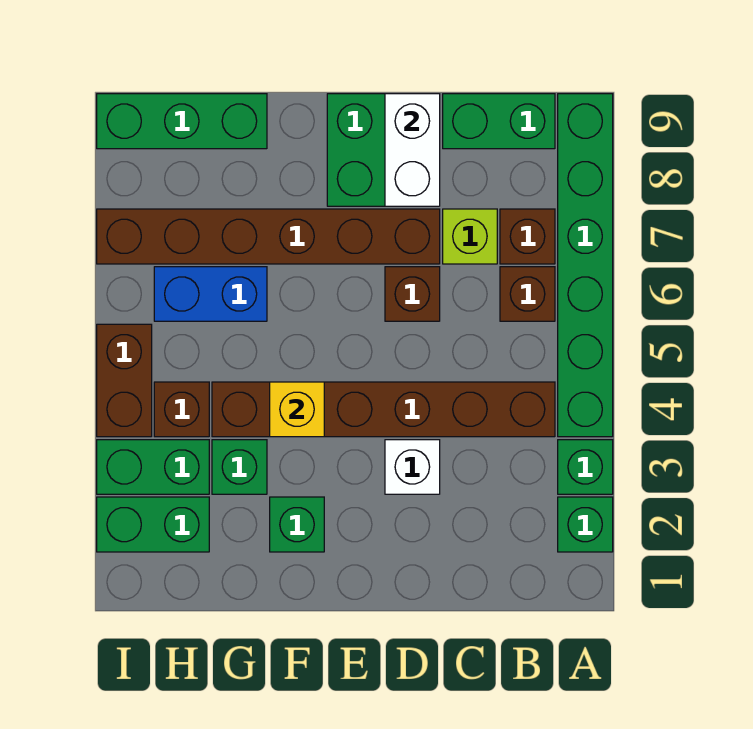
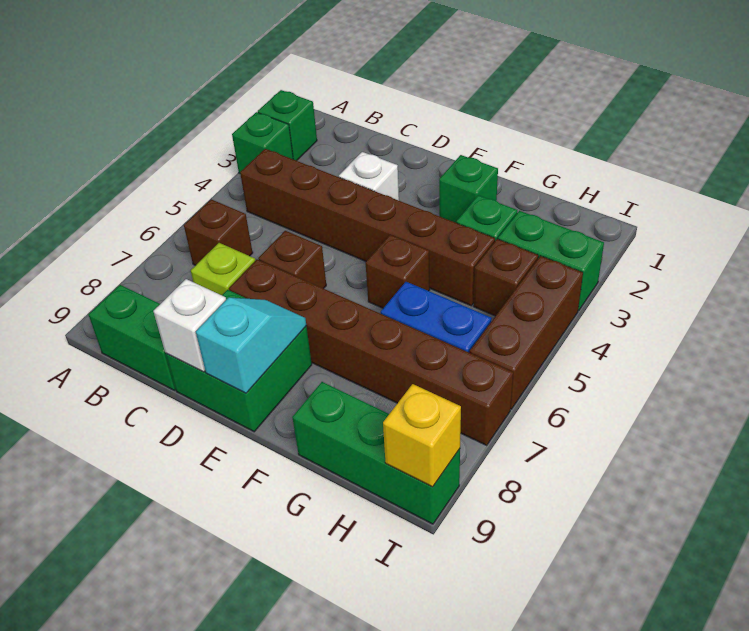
green 1x6 brick [558,94,613,437] -> none
brown 1x1 brick [500,209,555,264] -> brown 1x1 brick moved to [366,235,430,308]
white 1x2 brick [385,94,440,206] -> white 1x1 brick [153,279,226,372]
none -> cyan 1x2 slope [196,297,306,393]
yellow 1x1 brick [270,382,324,437] -> yellow 1x1 brick moved to [383,384,461,487]
green 1x2 brick [97,497,209,552] -> none
brown 1x2 brick [97,324,152,437] -> brown 1x3 brick [470,256,583,409]

